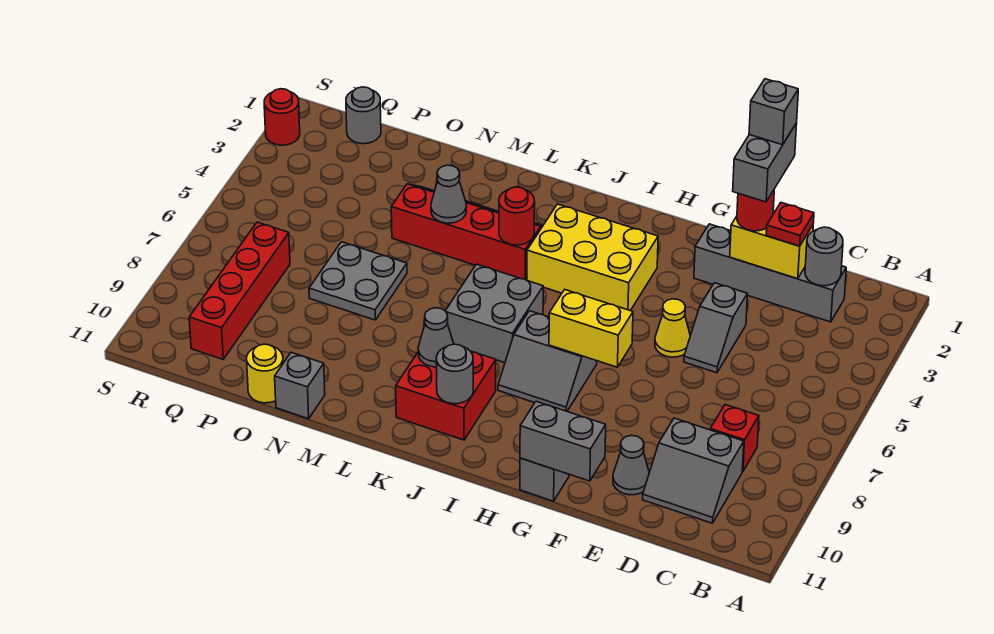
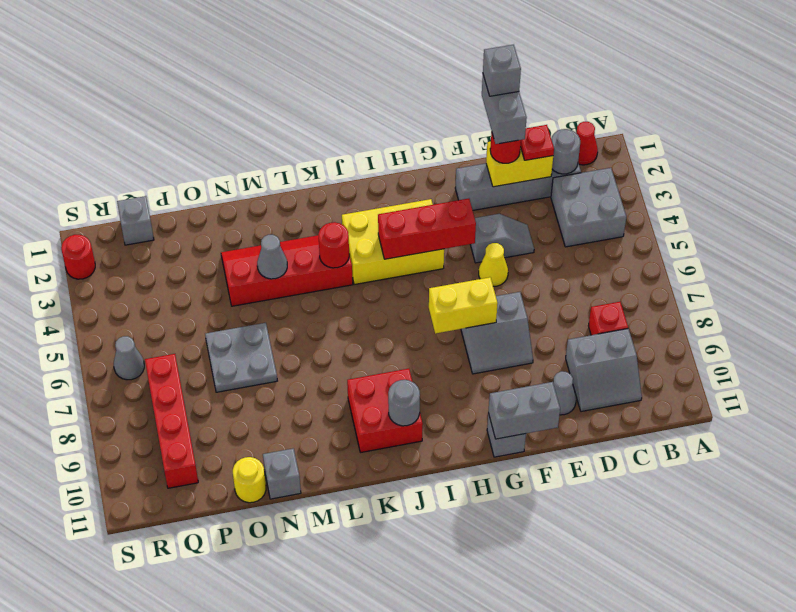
none -> red 1x1 cone [577,122,598,165]
grey 1x2 slope [684,283,747,373] -> grey 1x2 slope turned to [470,214,534,263]
none -> red 1x3 brick [378,199,476,259]
grey 2x2 slope [498,311,597,411] -> grey 2x2 slope moved to [461,292,533,374]
grey 2x2 brick [446,264,543,363] -> grey 2x2 brick moved to [551,168,626,247]
grey 1x1 cone [418,308,454,367] -> grey 1x1 cone moved to [114,336,144,380]
grey 1x1 round brick [346,87,381,144] -> grey 1x1 brick [117,196,154,245]

